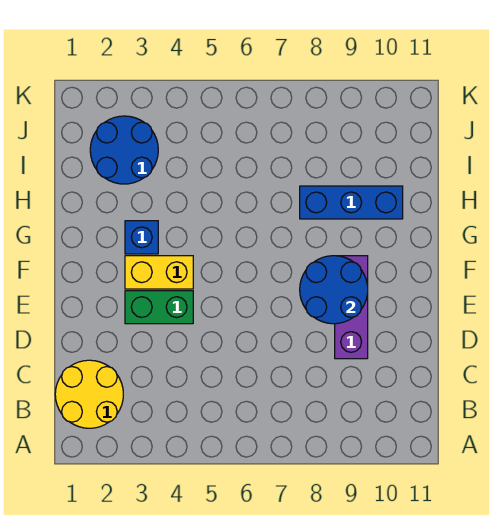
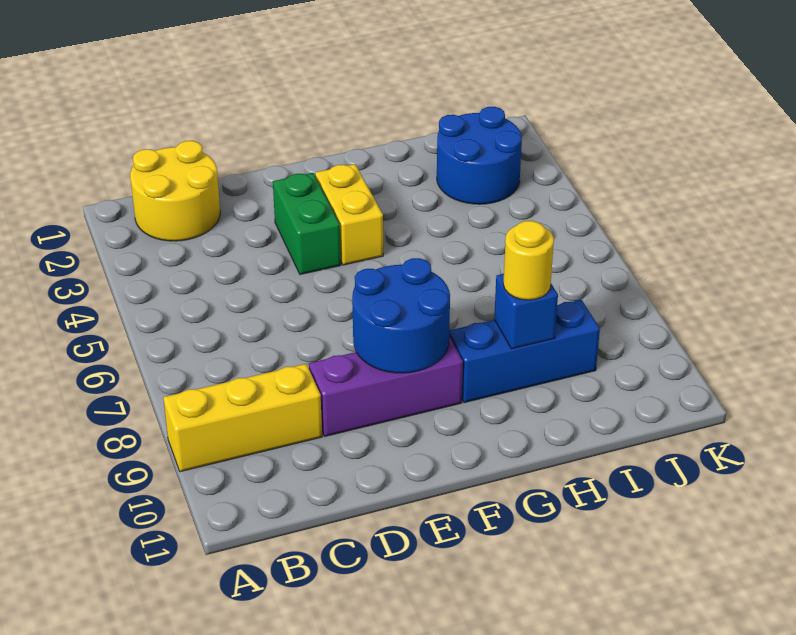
none -> yellow 1x3 brick [163,364,322,472]
blue 1x1 brick [125,221,158,254] -> blue 1x1 brick moved to [494,274,558,349]
blue 1x3 brick [300,186,403,219] -> blue 1x3 brick turned to [449,300,600,403]
none -> yellow 1x1 round brick [503,221,554,300]

